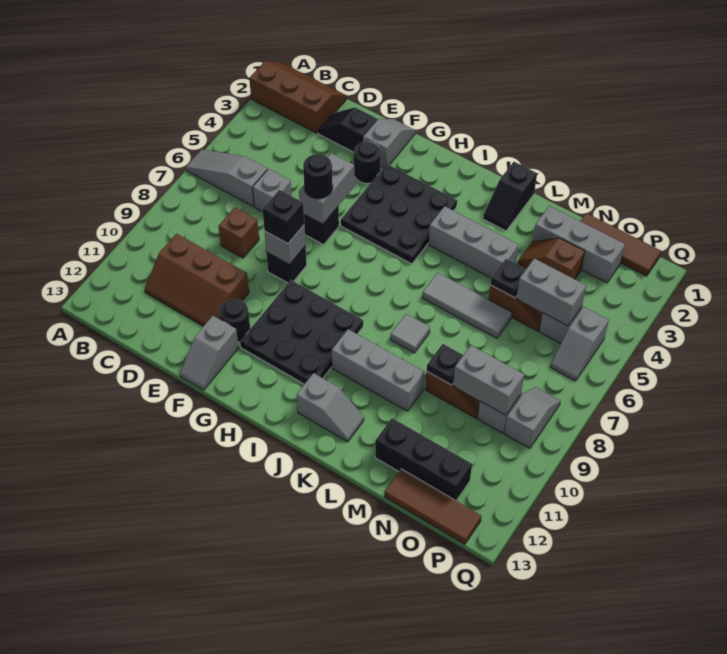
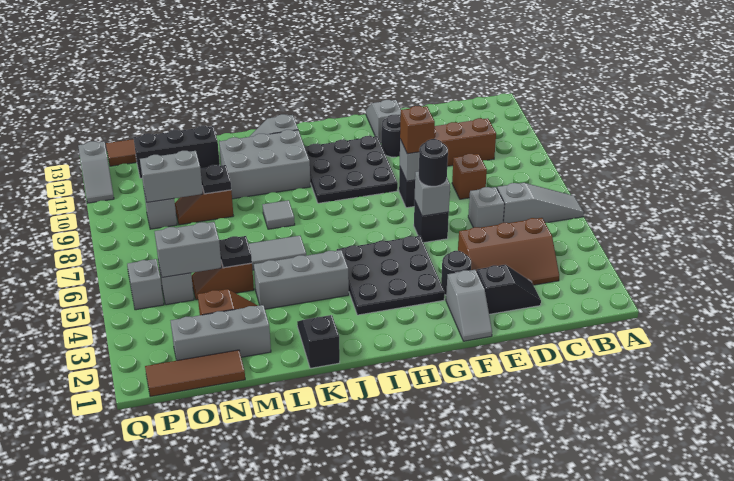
brown 2x3 slope [249,61,347,133] -> brown 2x3 slope moved to [458,218,559,285]
grey 1x2 brick [299,153,355,224] -> grey 1x1 brick [415,171,450,216]
black 1x1 brick [263,190,304,244] -> brown 1x1 brick [400,106,435,154]
grey 1x3 brick [332,329,424,411] -> grey 2x3 brick [219,130,311,199]
grey 1x2 slope [504,387,561,448] -> grey 1x2 slope moved to [78,141,114,203]

